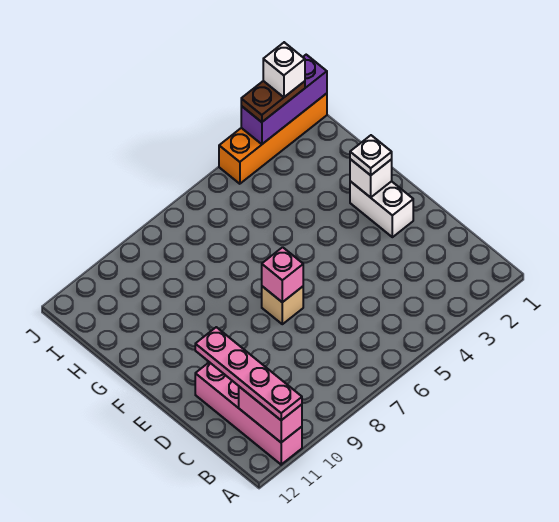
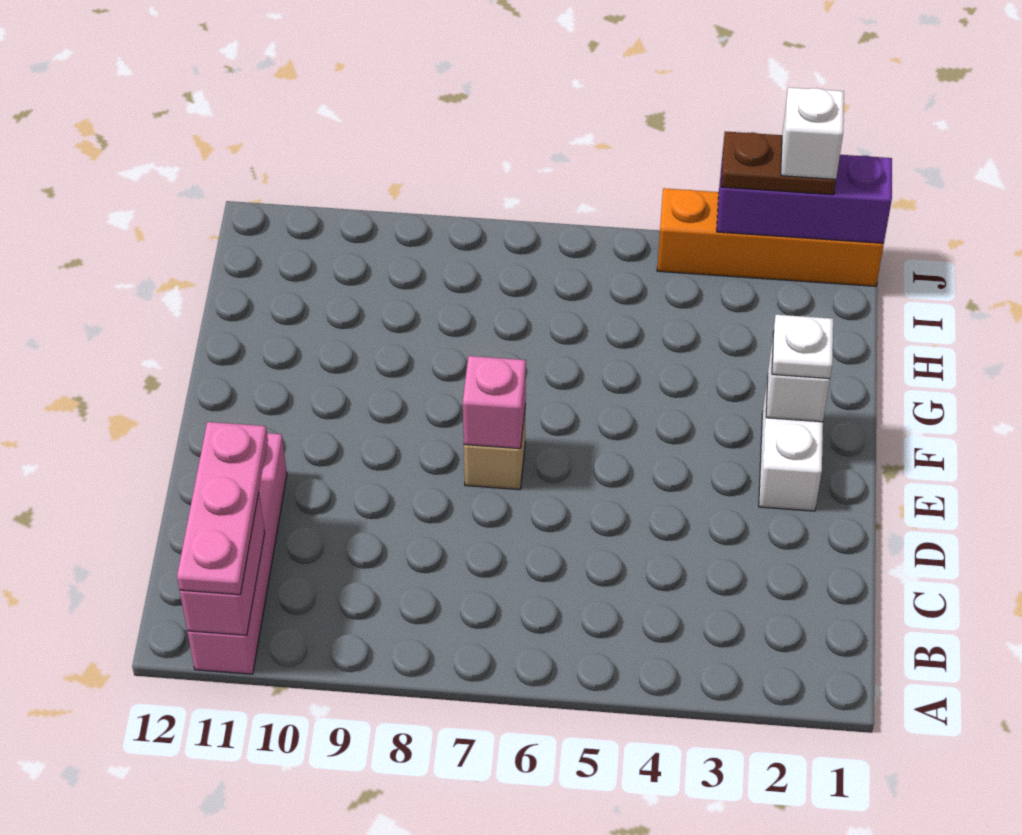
pink 1x4 plate [195,327,302,420] -> pink 1x3 plate [177,422,268,595]

